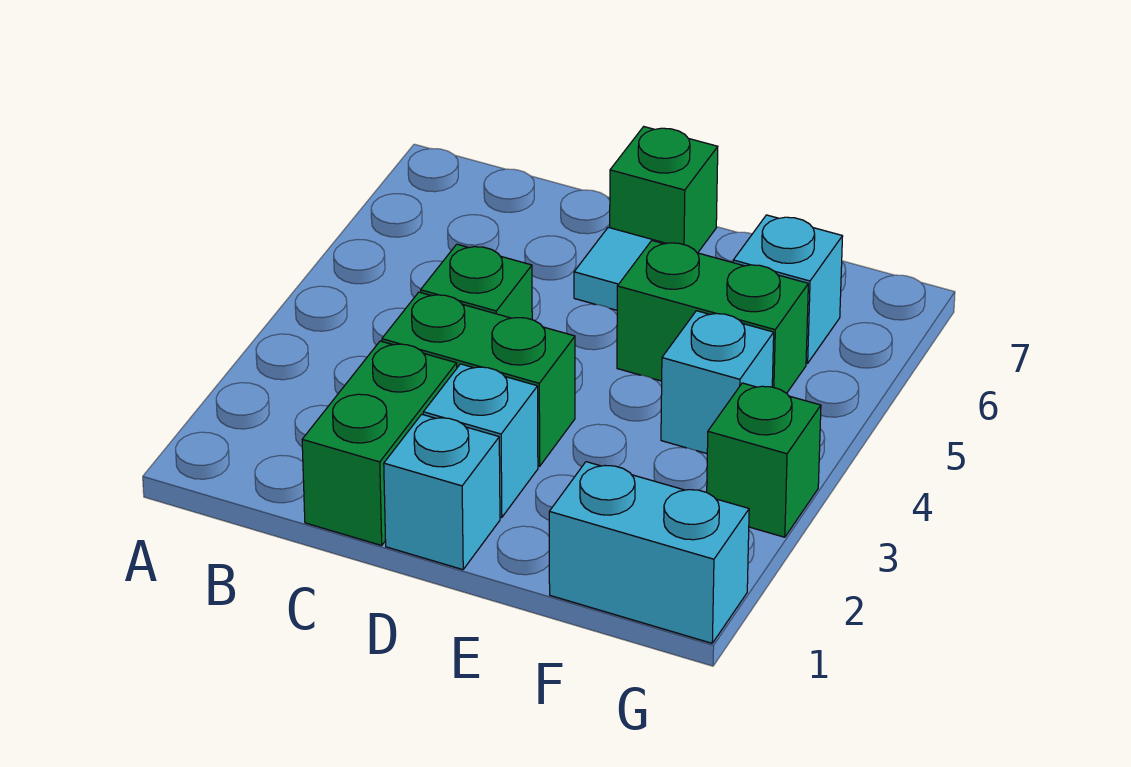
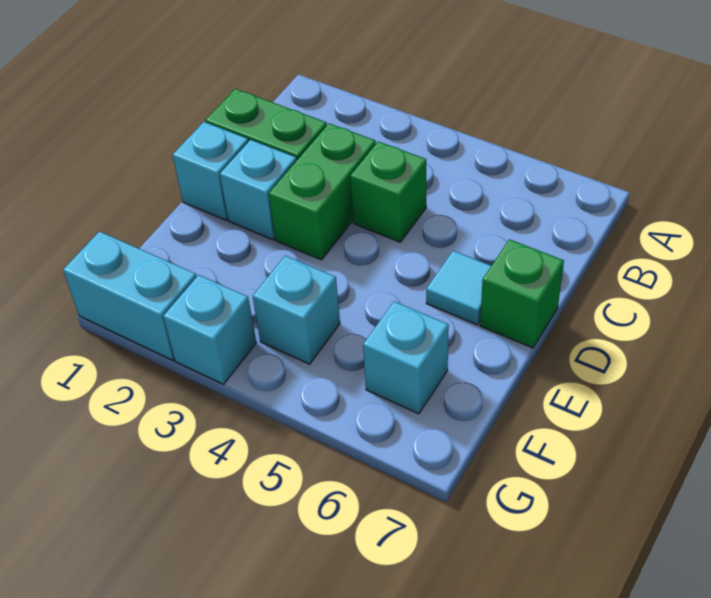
green 1x2 brick [617,241,808,393] -> none
cyan 1x2 brick [549,462,749,643] -> cyan 1x2 brick turned to [63,231,197,360]
green 1x1 brick [707,383,821,537] -> cyan 1x1 brick [163,275,256,384]

